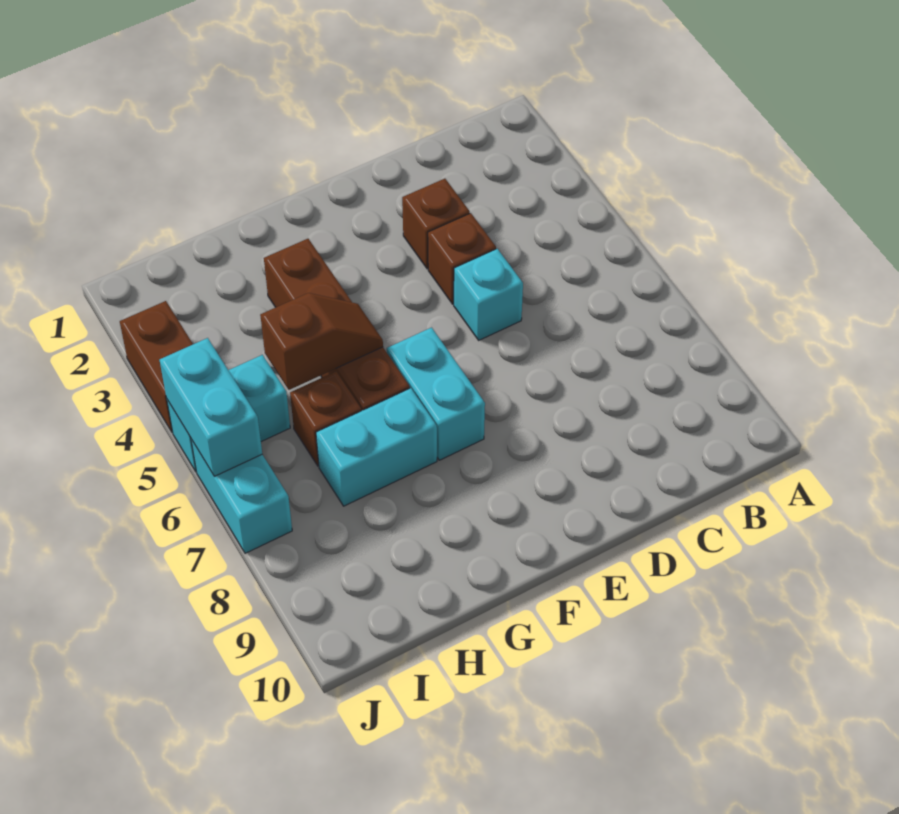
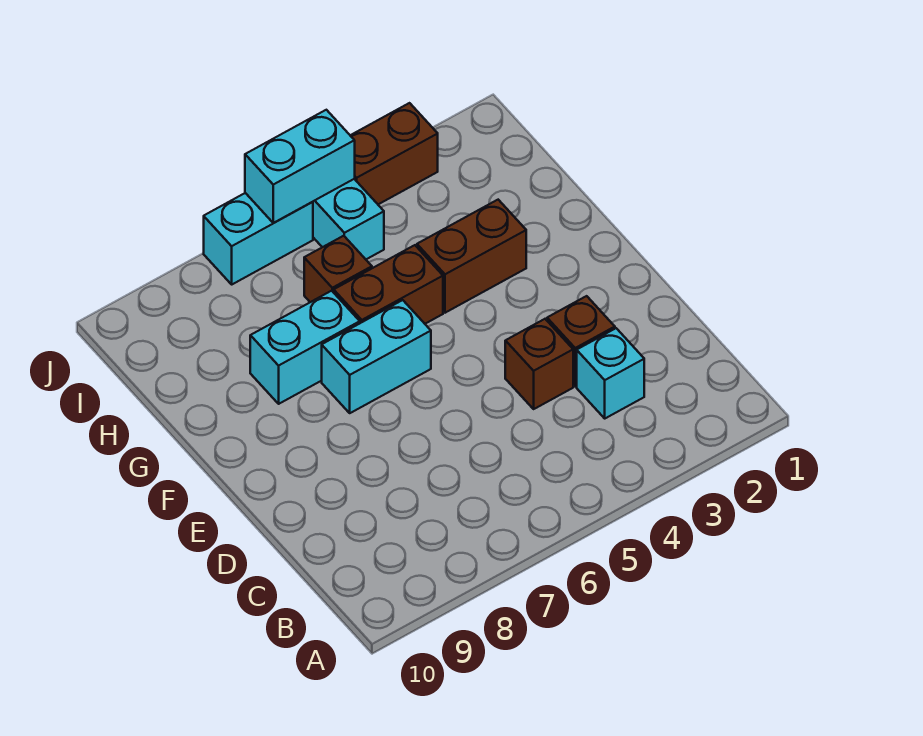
cyan 1x1 brick [454,249,523,340] -> cyan 1x1 brick moved to [577,328,644,418]
brown 1x2 slope [260,293,383,390] -> none
cyan 1x2 brick [316,388,437,506] -> cyan 1x2 brick turned to [250,291,360,404]

